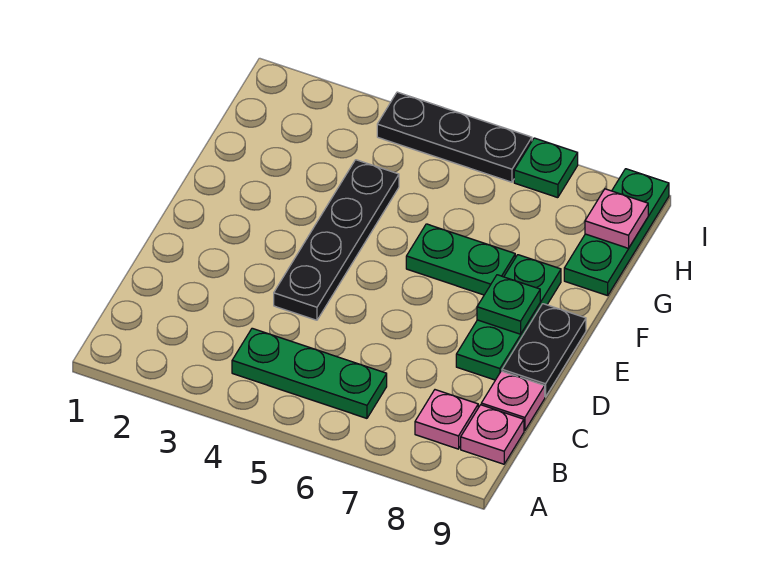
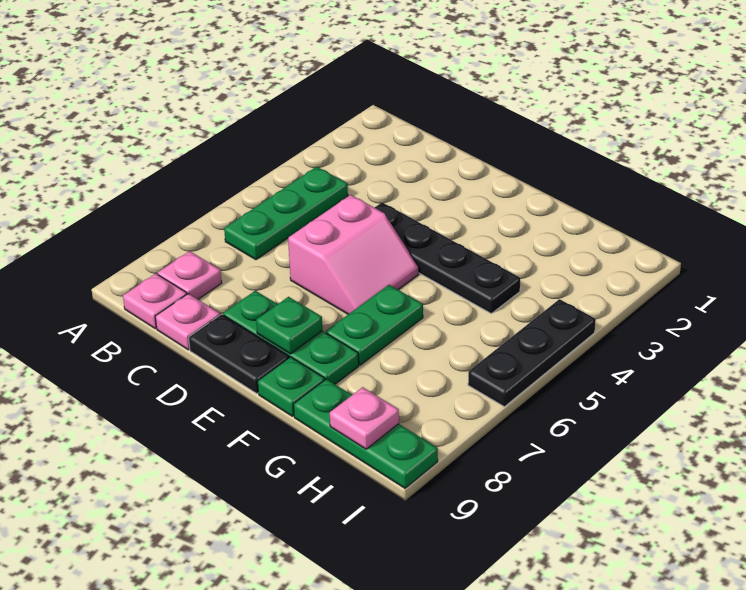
none -> pink 2x2 slope [288,195,419,314]
green 1x1 plate [514,138,578,198] -> green 1x1 plate moved to [258,357,325,416]

